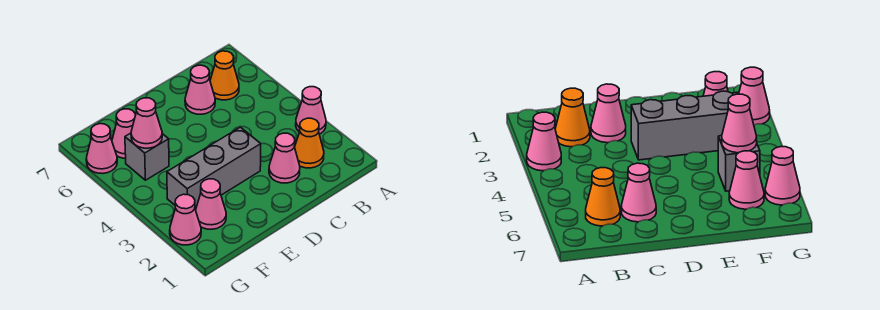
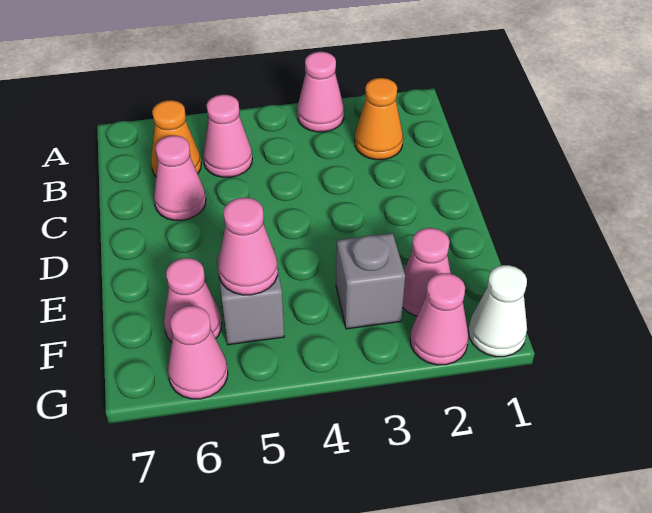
pink 1x1 cone [269,133,300,183] -> pink 1x1 cone moved to [203,95,252,177]
grey 1x3 brick [167,127,261,210] -> grey 1x1 brick [336,233,405,329]
none -> white 1x1 cone [468,265,527,357]

